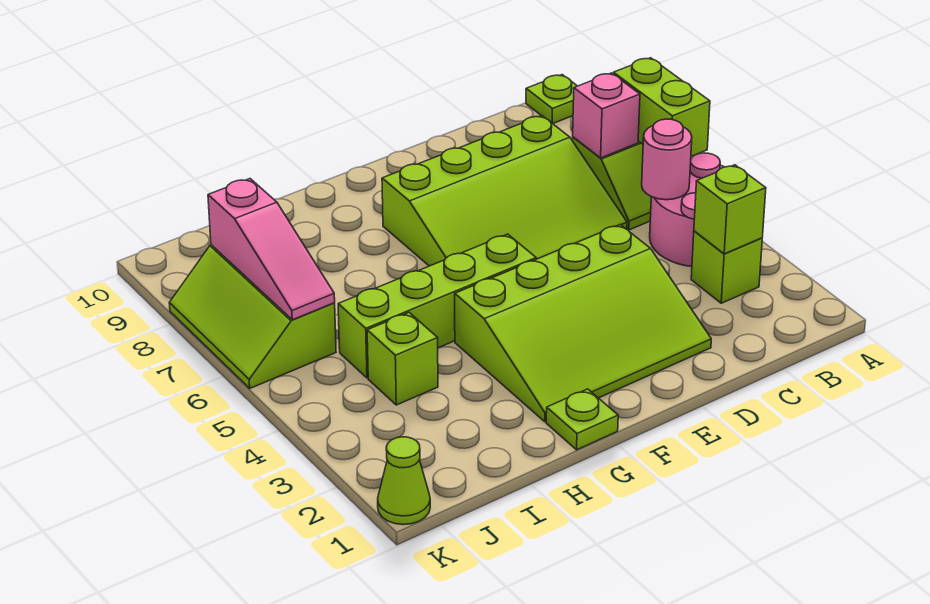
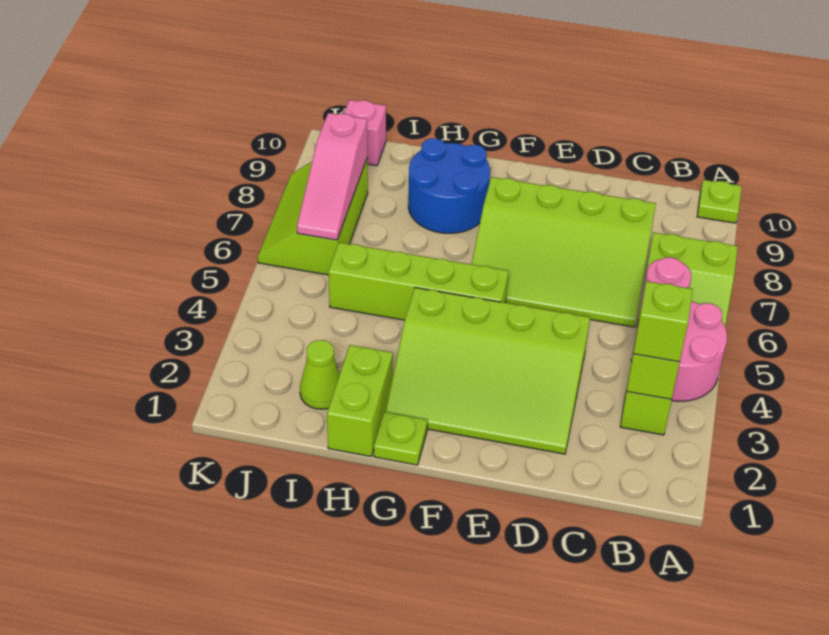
lime 1x2 brick [613,58,710,156] -> lime 1x2 brick moved to [327,345,393,456]
pink 1x1 brick [573,73,640,158] -> pink 1x1 brick moved to [344,100,386,166]
none -> blue 2x2 round brick [408,138,490,233]
lime 1x1 brick [367,313,438,405] -> lime 1x1 brick moved to [633,281,693,362]
lime 1x1 cone [378,437,430,525] -> lime 1x1 cone moved to [300,340,340,409]

